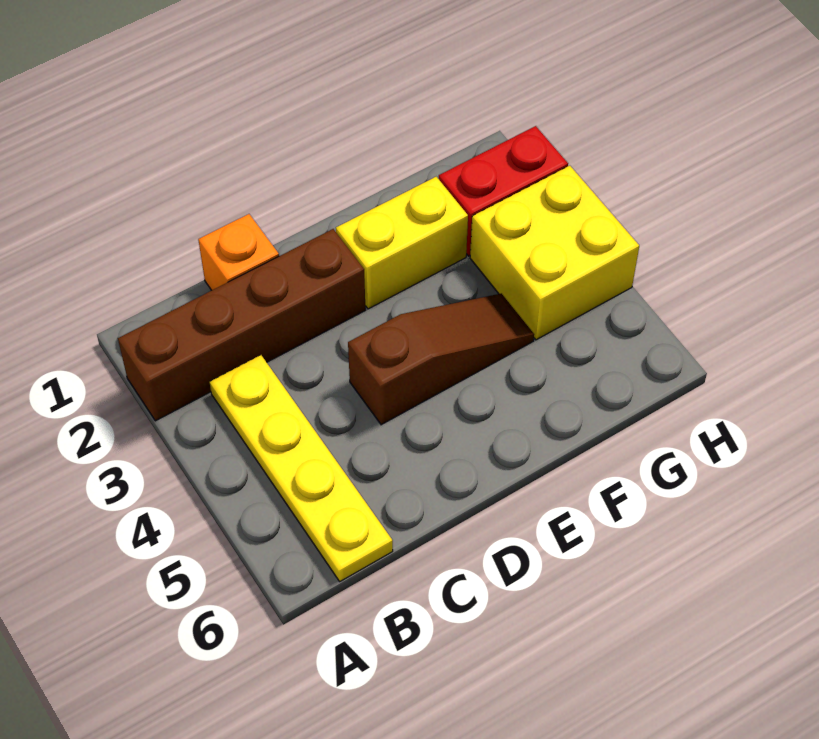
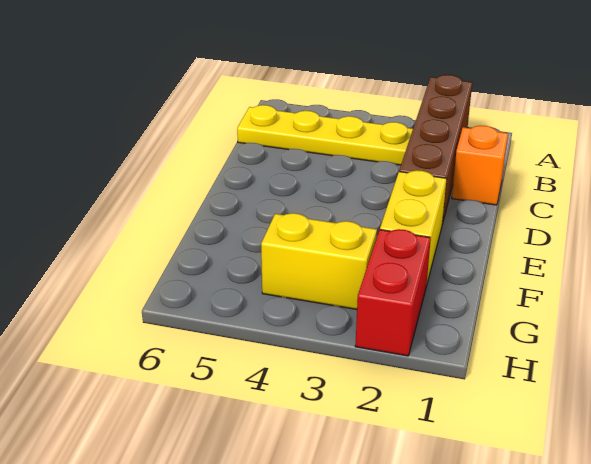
brown 1x3 slope [348,293,534,425] -> none
yellow 2x2 brick [470,166,639,340] -> yellow 1x2 brick [261,213,377,309]

